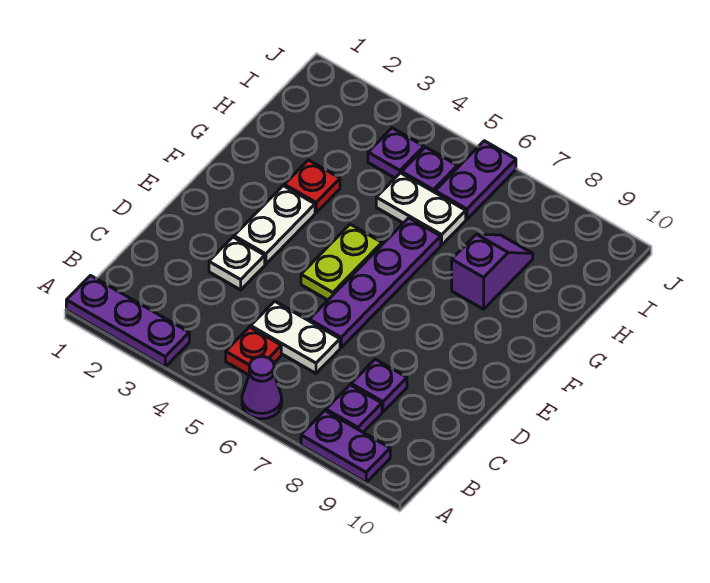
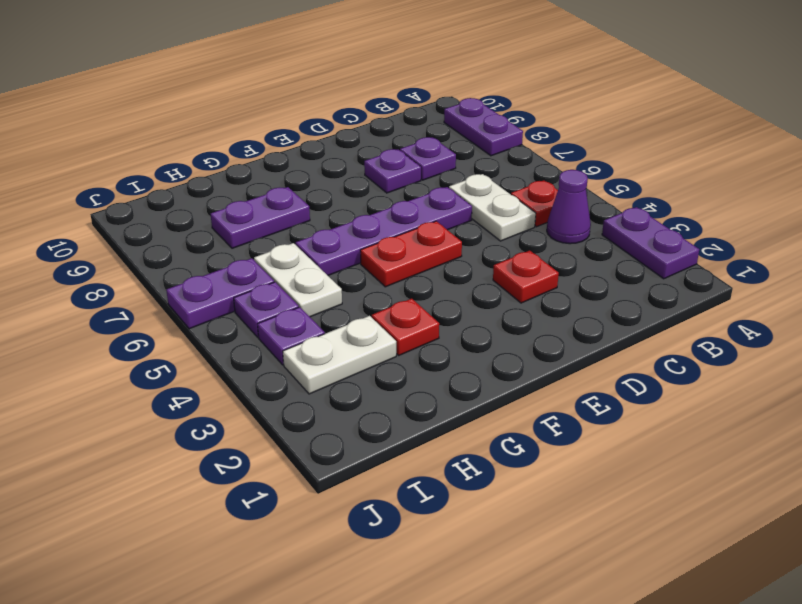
purple 1x3 plate [66,276,189,367] -> purple 1x2 plate [602,207,699,279]
purple 1x1 cone [242,356,282,419] -> purple 1x1 cone moved to [547,170,591,244]
purple 1x1 plate [326,385,382,432] -> purple 1x1 plate moved to [364,149,421,193]
white 1x1 plate [209,237,265,290] -> red 1x1 plate [493,251,559,303]
white 1x2 plate [234,186,315,264] -> white 1x2 plate moved to [283,316,396,394]
lime 1x2 plate [301,224,382,300] -> red 1x2 plate [360,221,462,287]
purple 1x2 slope [452,234,533,309] -> purple 1x2 plate [211,187,310,248]

